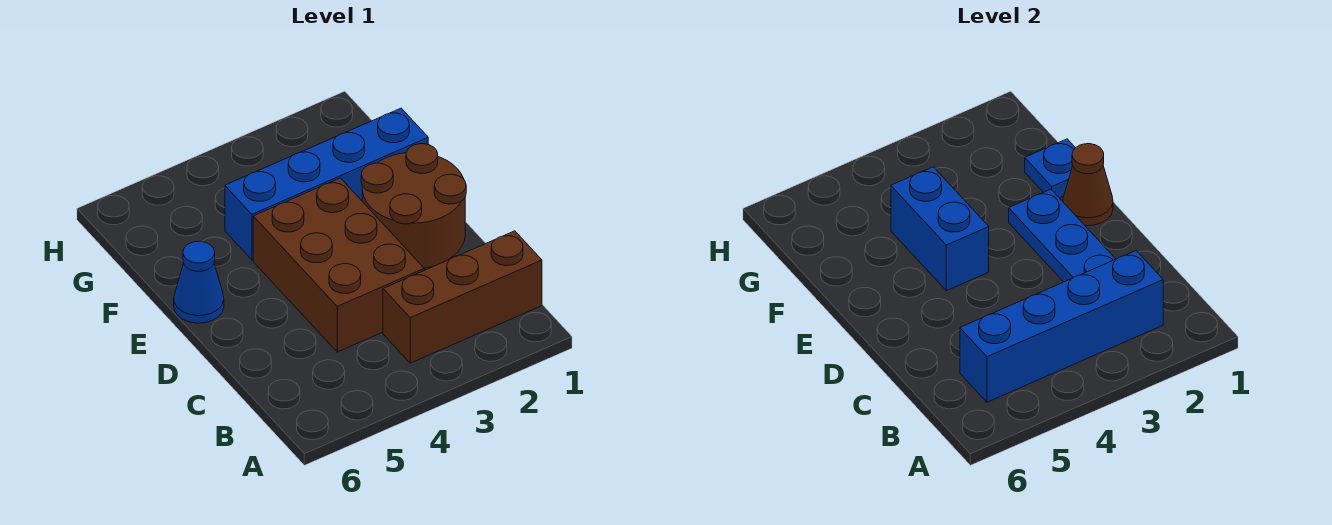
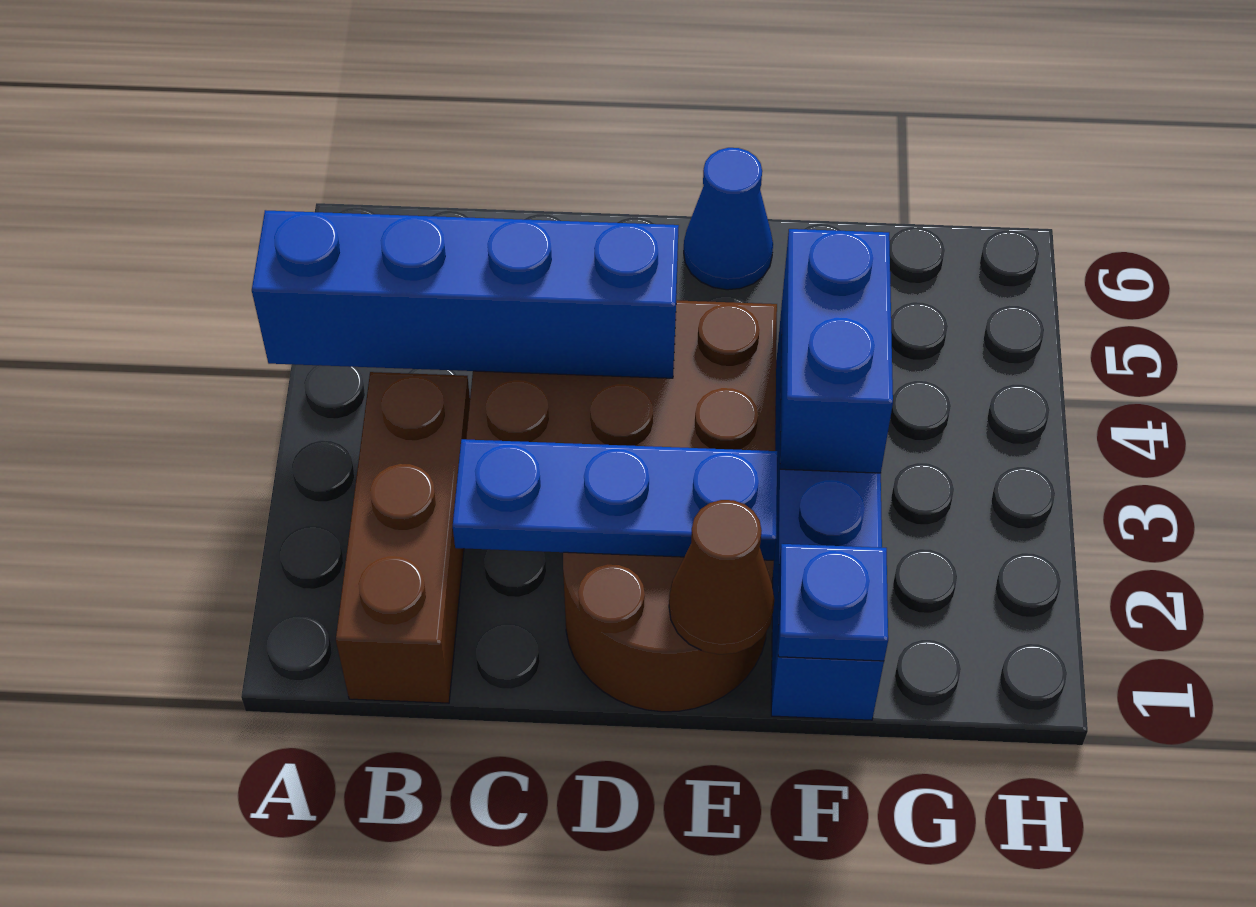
blue 1x4 brick [960,251,1163,402] -> blue 1x4 brick turned to [252,210,679,378]
blue 1x2 brick [891,167,989,291] -> blue 1x2 brick turned to [780,229,893,473]

